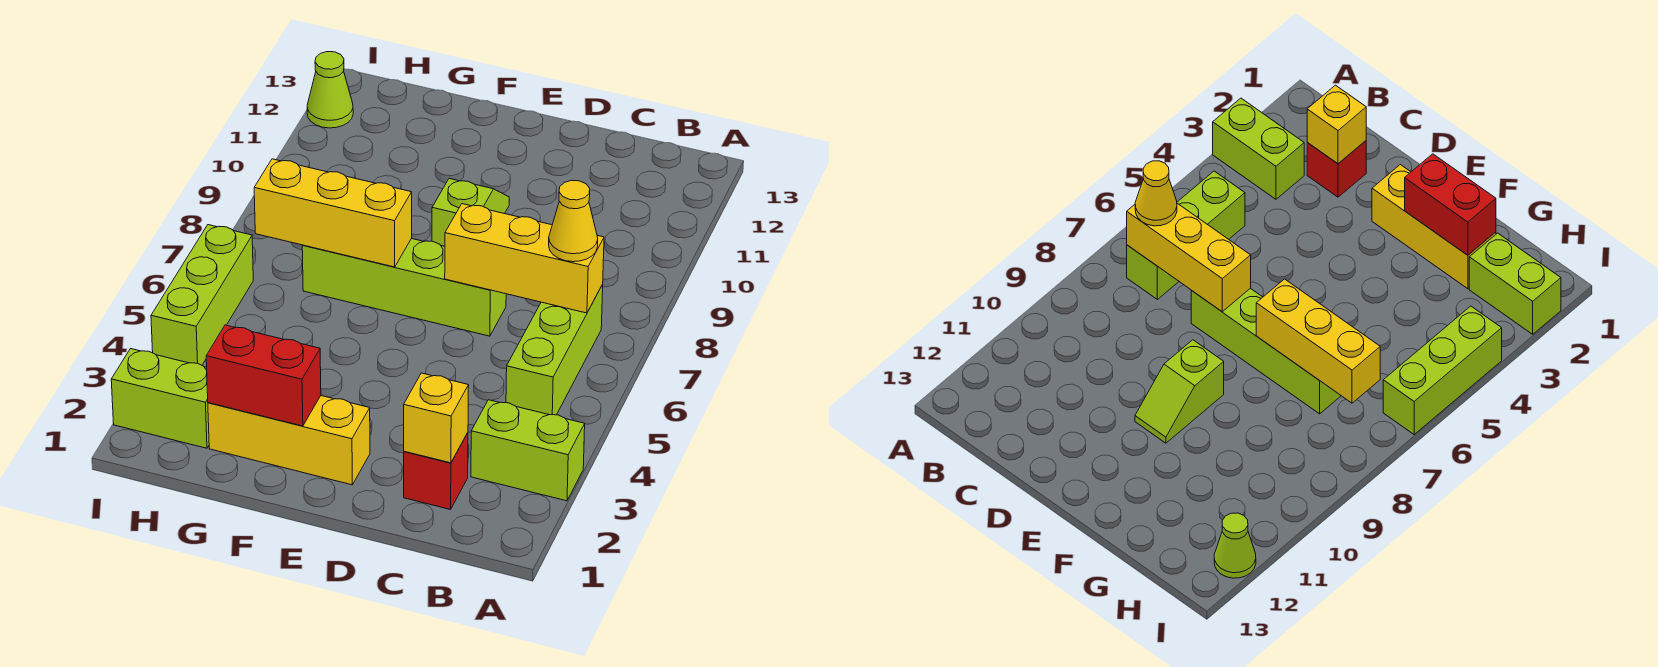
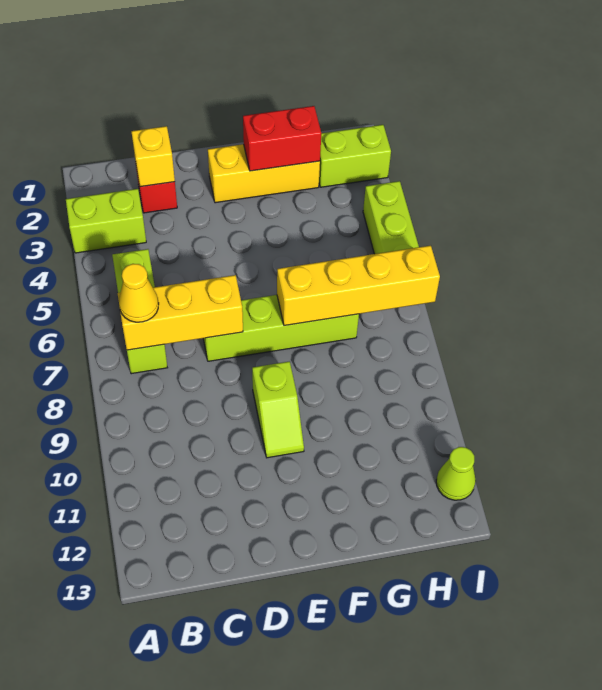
yellow 1x3 brick [254,159,412,267] -> yellow 1x4 brick [277,246,440,326]

